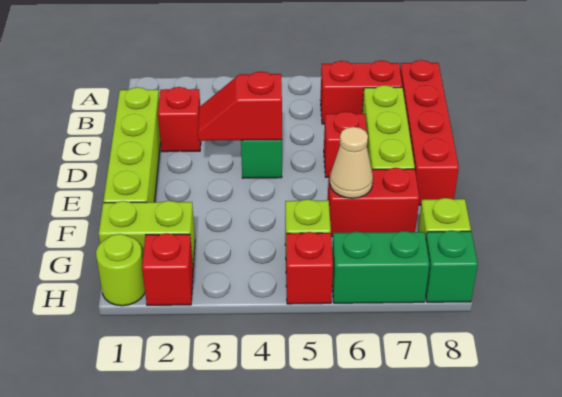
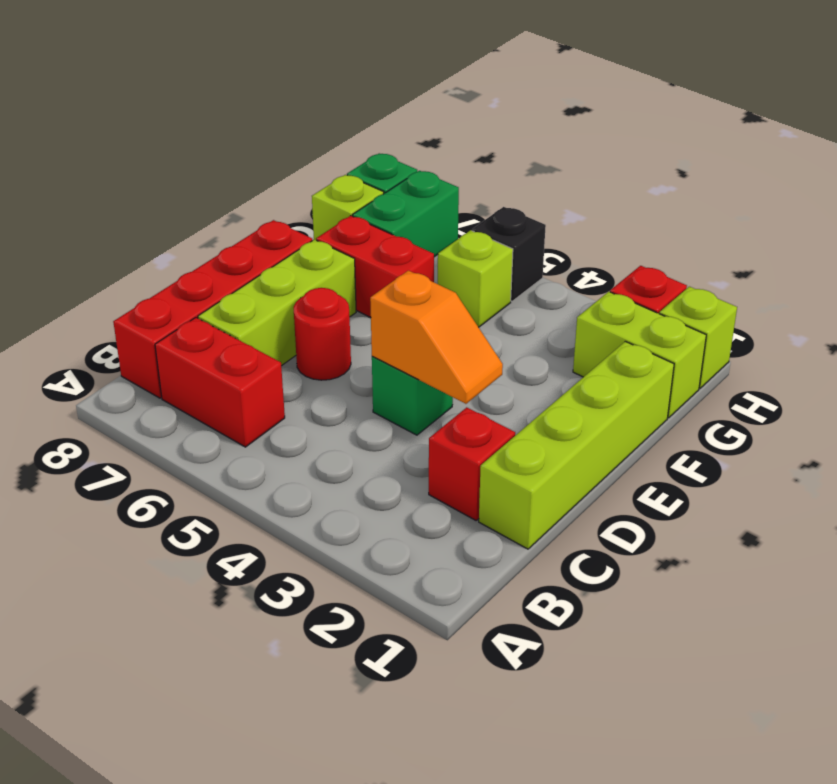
red 1x2 slope [198,72,282,141] -> orange 1x2 slope [370,270,503,404]
red 1x1 brick [324,111,367,177] -> red 1x1 round brick [293,288,351,380]
tan 1x1 cone [330,127,373,198] -> none
lime 1x1 round brick [96,234,145,306] -> lime 1x1 brick [659,287,737,388]
red 1x1 brick [286,232,333,304] -> black 1x1 brick [472,207,546,301]
green 1x2 brick [332,231,429,303] -> green 1x2 brick turned to [353,171,459,257]

